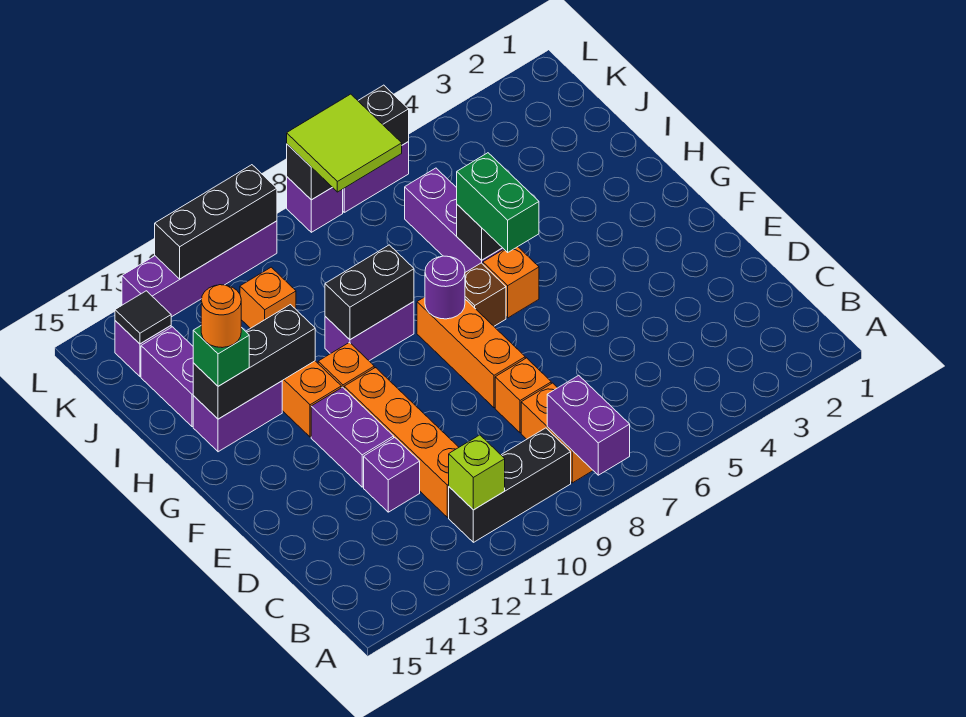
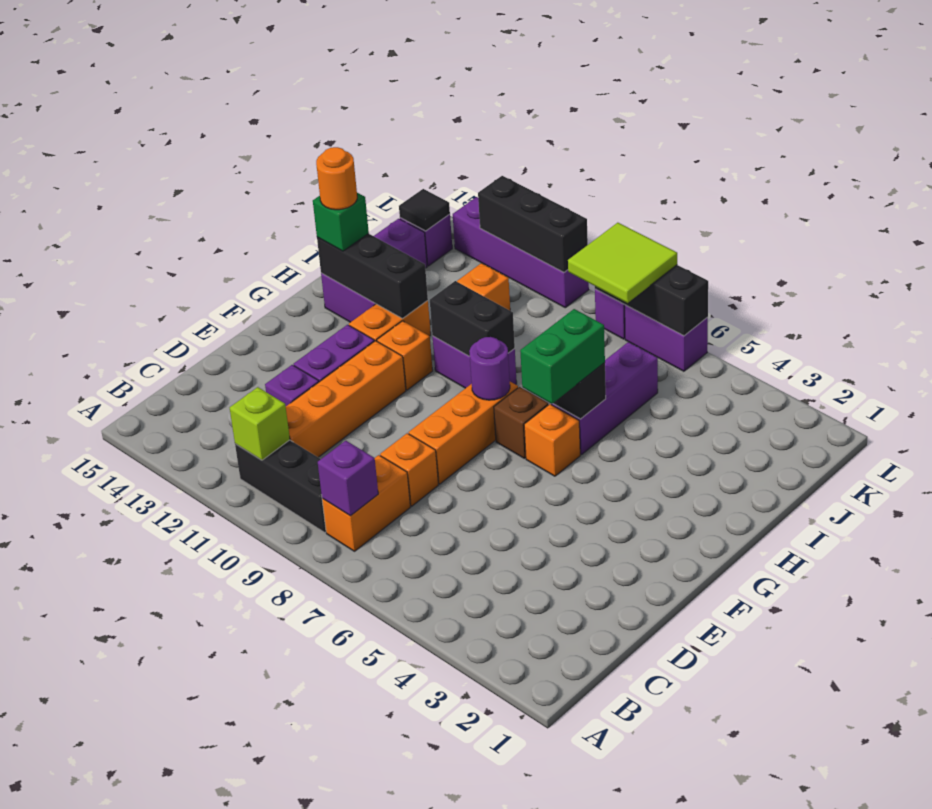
purple 1x2 brick [547,375,630,475] -> purple 1x1 brick [318,441,378,516]

